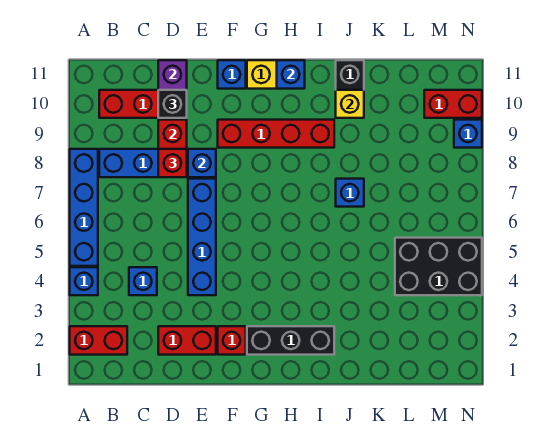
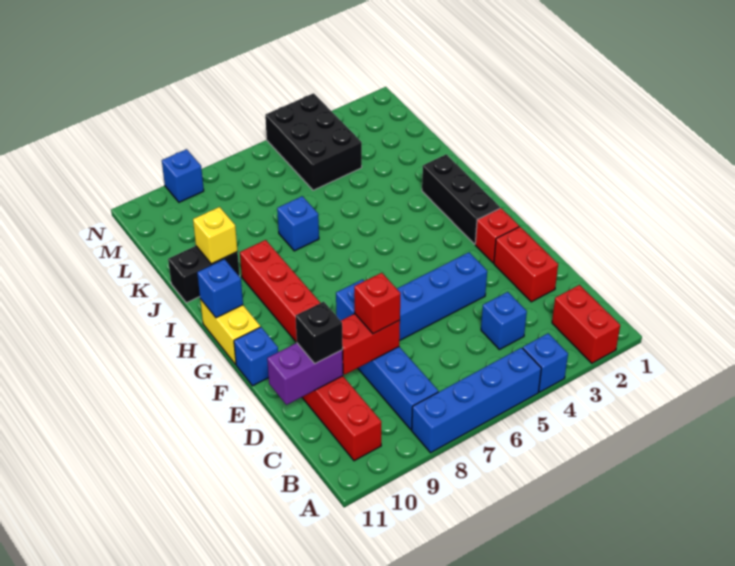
red 1x2 brick [424,90,482,118] -> none

